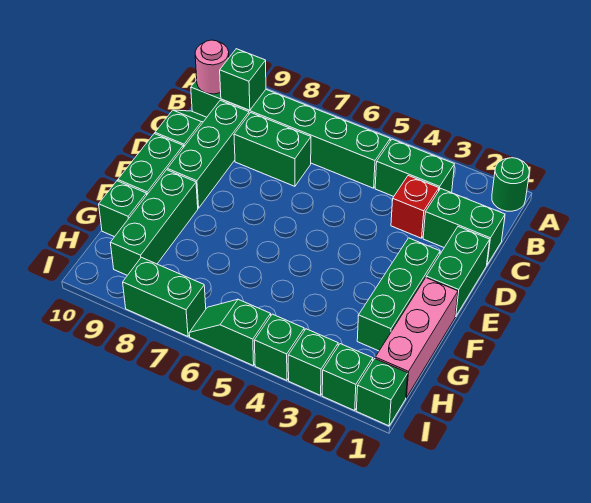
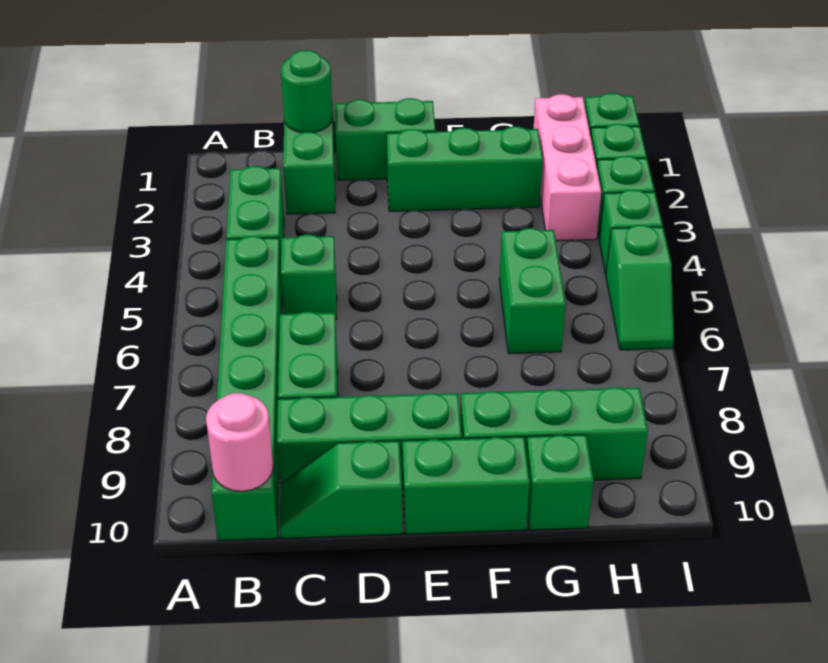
green 1x1 round brick [492,158,529,211] -> green 1x1 round brick moved to [281,50,333,133]
green 1x1 brick [220,49,266,110] -> green 1x1 brick moved to [281,235,337,320]
red 1x1 brick [391,176,439,238] -> none
pink 1x3 brick [375,278,458,398] -> pink 1x3 brick turned to [534,94,601,241]
green 1x2 brick [123,257,206,336] -> green 1x2 brick moved to [499,228,566,354]

